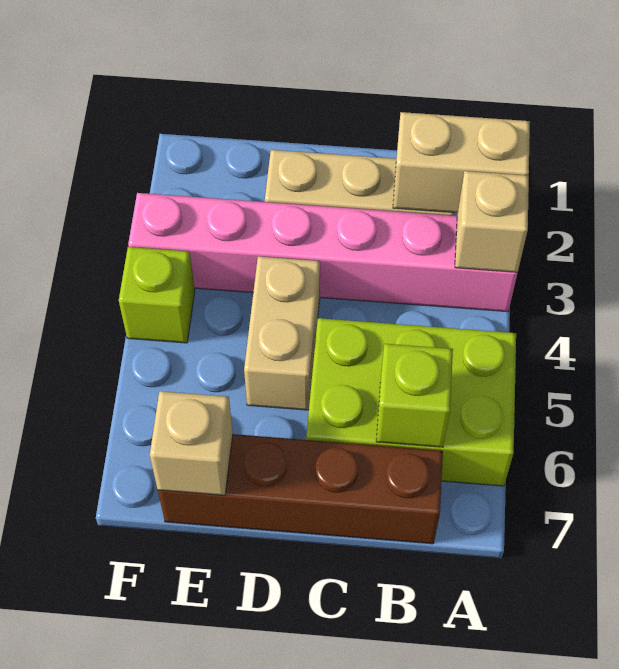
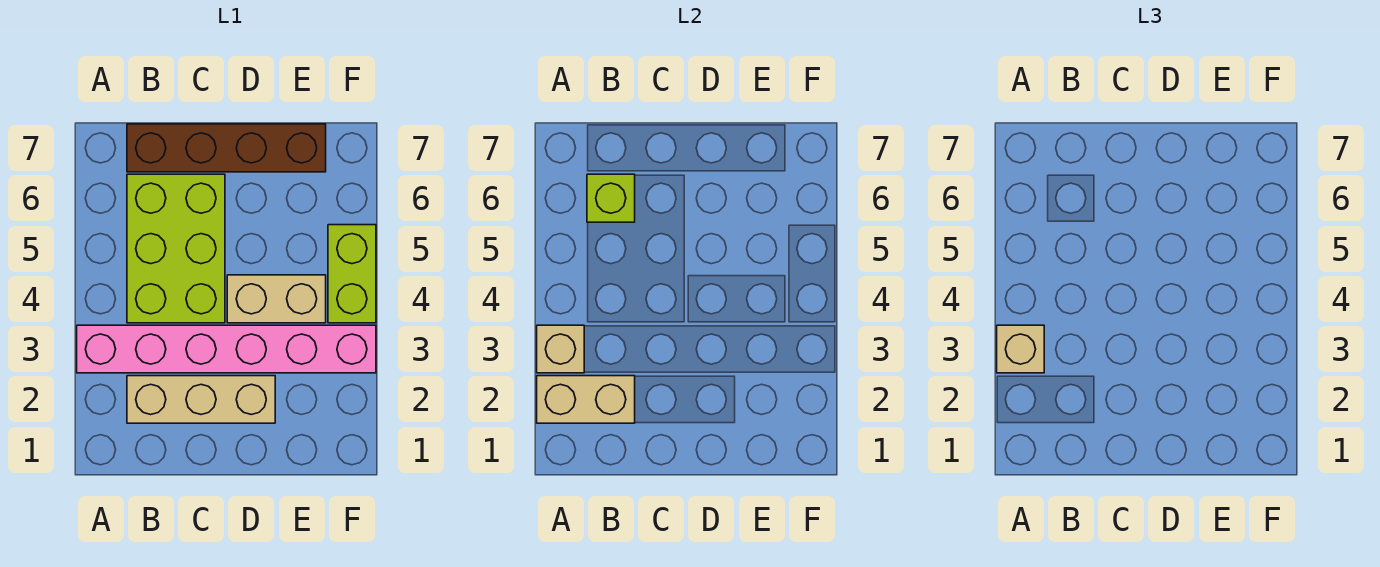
lime 2x3 brick [306,318,516,486] -> lime 2x3 brick turned to [127,174,225,323]
tan 1x2 brick [244,256,320,410] -> tan 1x2 brick turned to [227,275,326,323]
tan 1x1 brick [150,391,233,495] -> tan 1x1 brick moved to [997,325,1044,373]
lime 1x1 brick [119,247,195,343] -> lime 1x2 brick [328,225,376,323]

